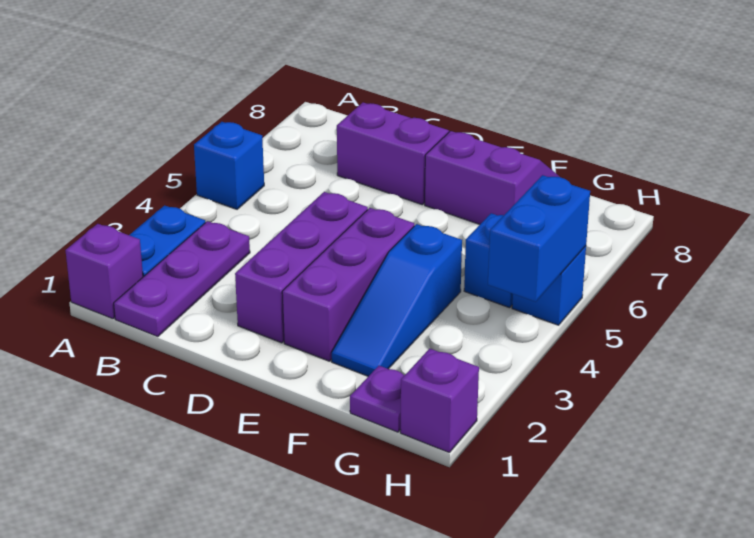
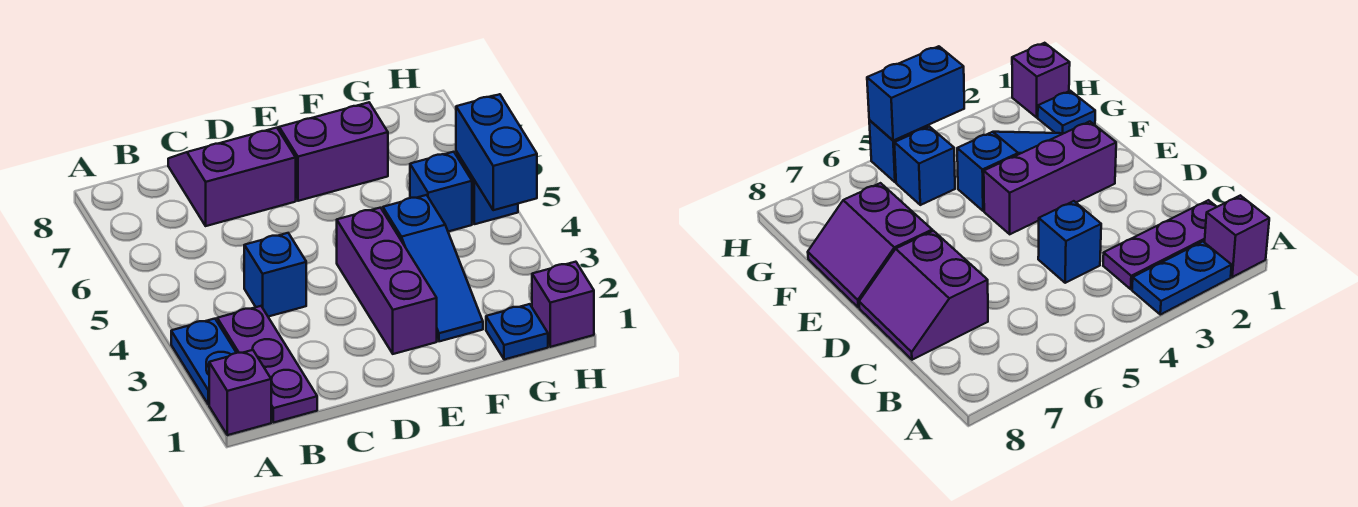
blue 1x1 brick [194,122,264,209] -> blue 1x1 brick moved to [244,233,306,317]
purple 1x3 brick [235,192,368,343] -> none
purple 1x1 plate [350,366,405,432] -> blue 1x1 plate [486,304,548,360]

